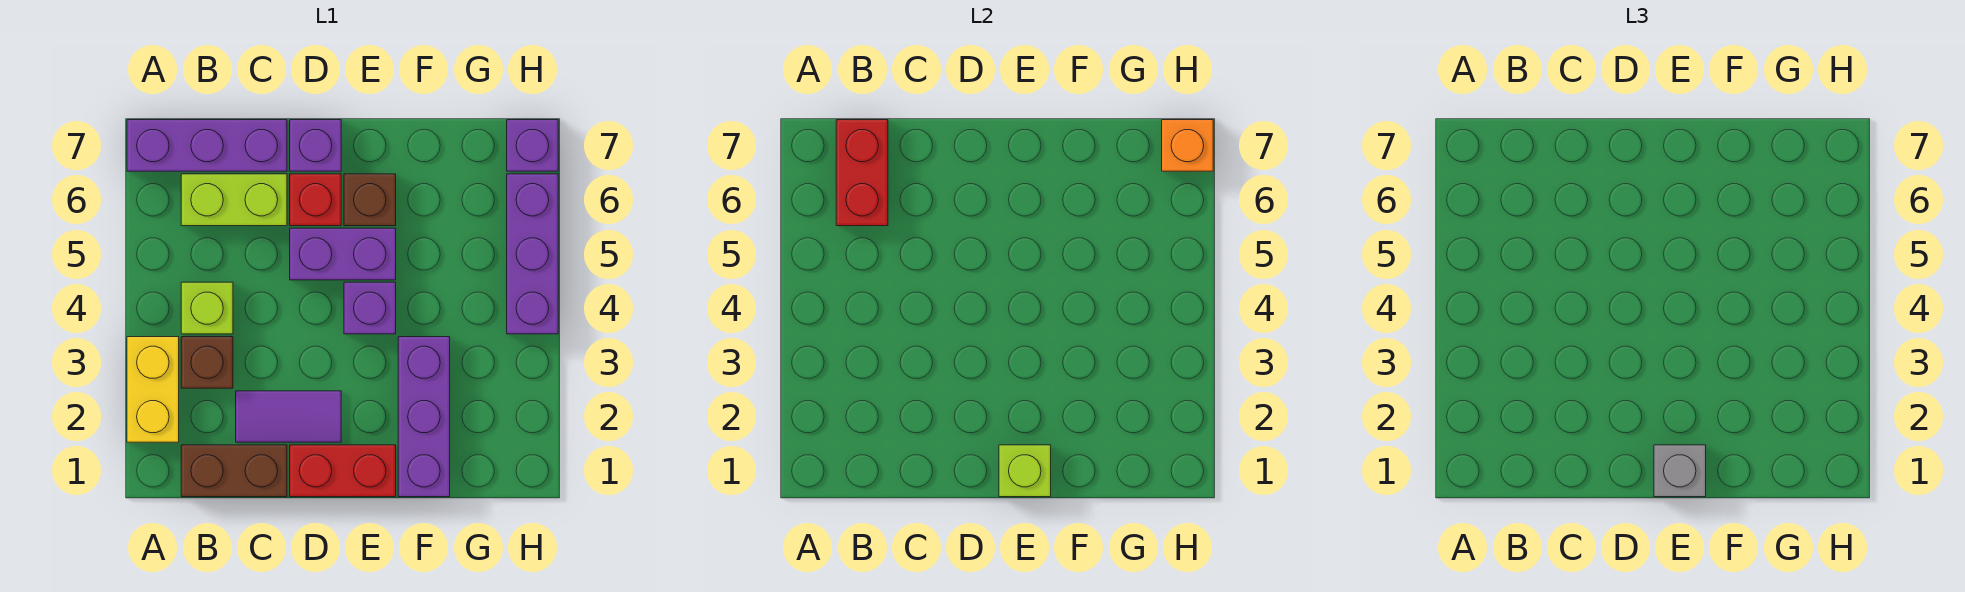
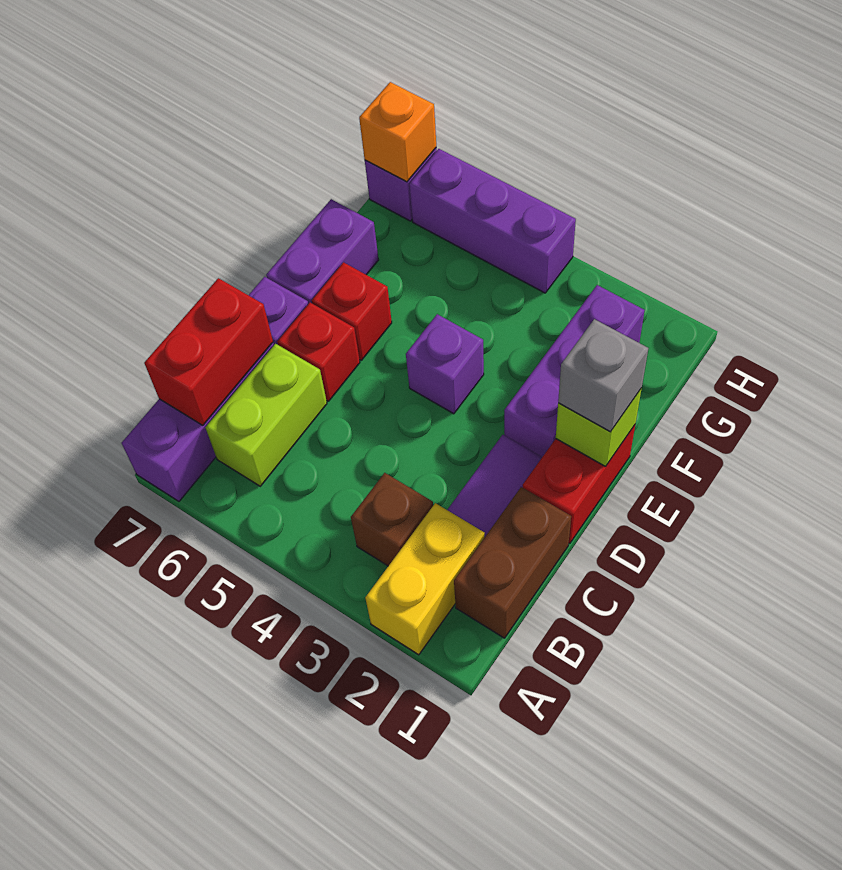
yellow 1x2 brick [127,337,179,442] -> yellow 1x2 brick turned to [365,503,485,655]
lime 1x1 brick [181,282,233,334] -> none
red 1x2 brick [836,120,888,226] -> red 1x2 brick turned to [144,278,273,425]
purple 1x2 brick [290,228,396,280] -> purple 1x2 brick moved to [266,199,379,304]
brown 1x1 brick [344,174,396,226] -> red 1x1 brick [312,262,392,360]
purple 1x3 brick [398,337,450,497] -> purple 1x3 brick turned to [504,285,645,457]

